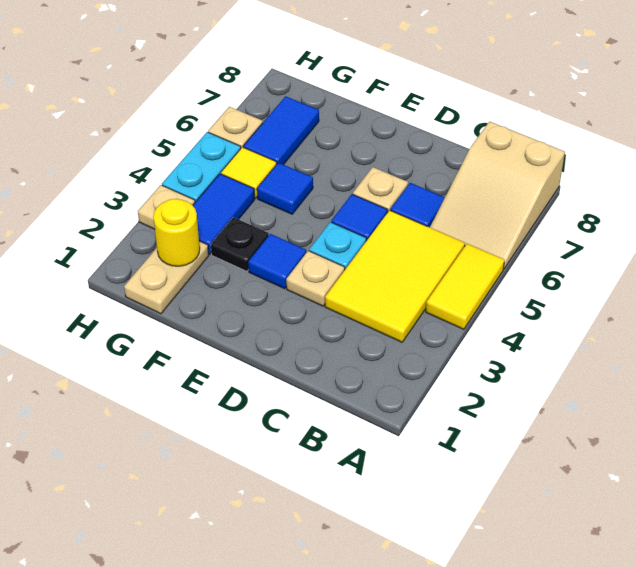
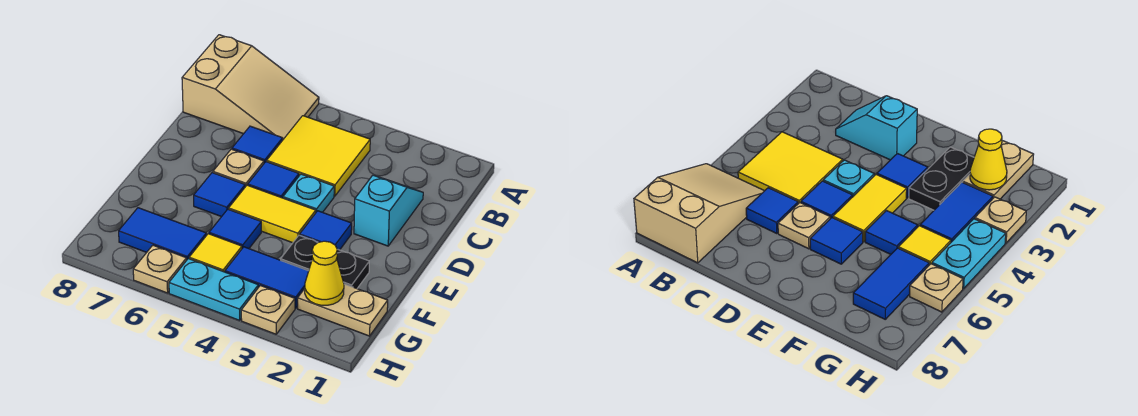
yellow 1x2 tile [426,244,505,329] -> yellow 1x2 tile moved to [229,185,316,243]
yellow 2x3 tile [325,210,465,342] -> yellow 2x2 tile [267,116,370,196]
none -> cyan 1x2 slope [354,175,423,246]
tan 1x1 plate [286,251,345,306] -> none
none -> blue 1x1 tile [194,173,245,217]
black 1x1 plate [211,217,269,271] -> black 1x2 plate [281,235,369,288]
yellow 1x1 round brick [153,199,200,266] -> yellow 1x1 cone [305,241,344,305]

